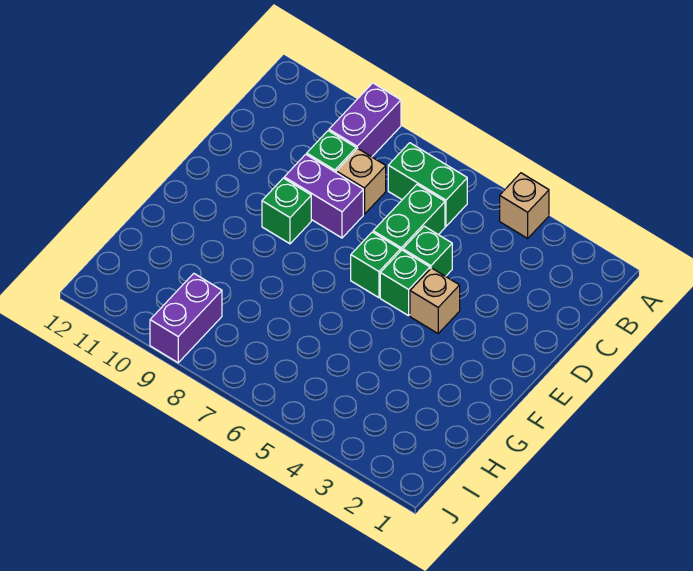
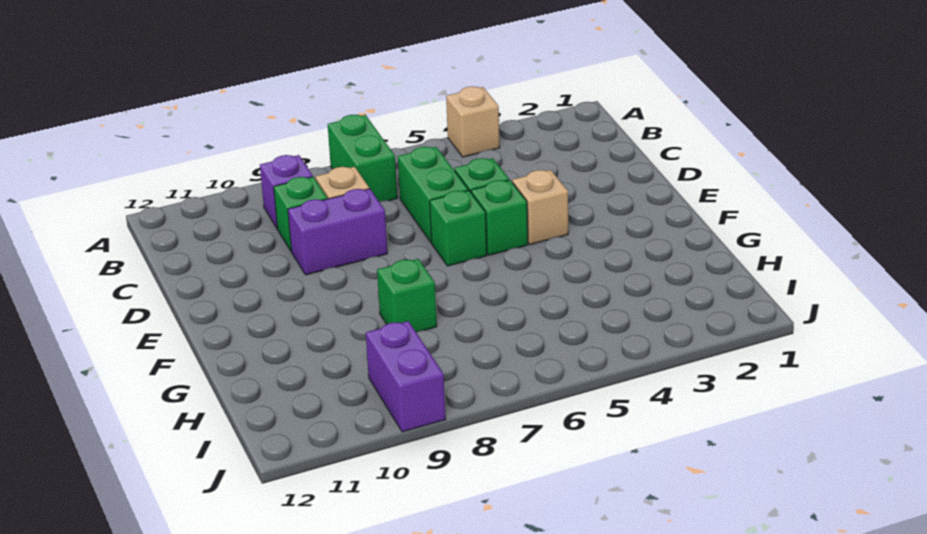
purple 1x2 brick [329,83,401,157] -> purple 1x1 brick [260,155,313,228]
green 1x2 brick [388,143,467,226] -> green 1x2 brick turned to [328,115,397,202]
green 1x1 brick [262,178,311,244] -> green 1x1 brick moved to [377,259,437,332]

